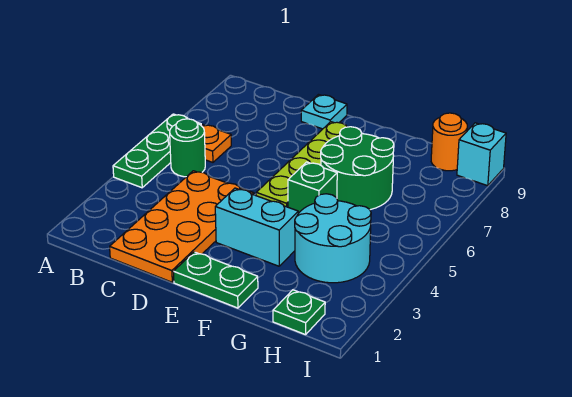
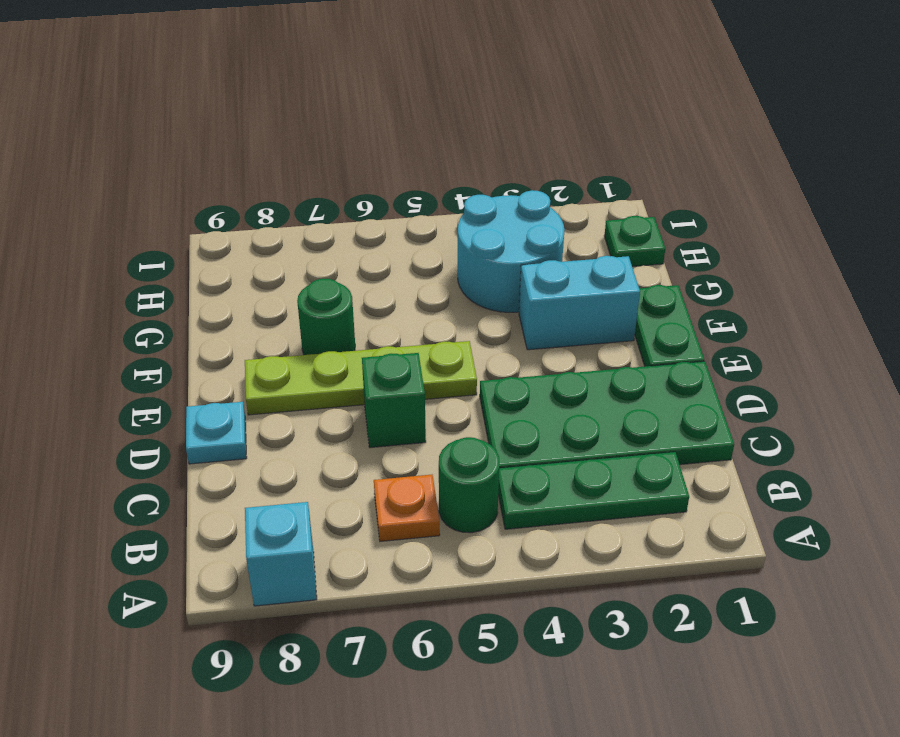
green 1x3 plate [113,114,201,188] -> green 1x3 plate moved to [498,452,689,529]
orange 2x4 plate [110,171,254,282] -> green 2x4 plate [480,361,734,468]
cyan 1x2 brick [215,188,298,266] -> cyan 1x2 brick turned to [519,256,640,350]
green 1x1 brick [288,162,337,214] -> green 1x1 brick moved to [362,353,426,448]
green 2x2 round brick [321,127,394,210] -> green 1x1 round brick [297,278,355,355]
orange 1x1 round brick [431,113,467,171] -> none
cyan 1x1 brick [457,123,506,186] -> cyan 1x1 brick moved to [245,502,317,606]

